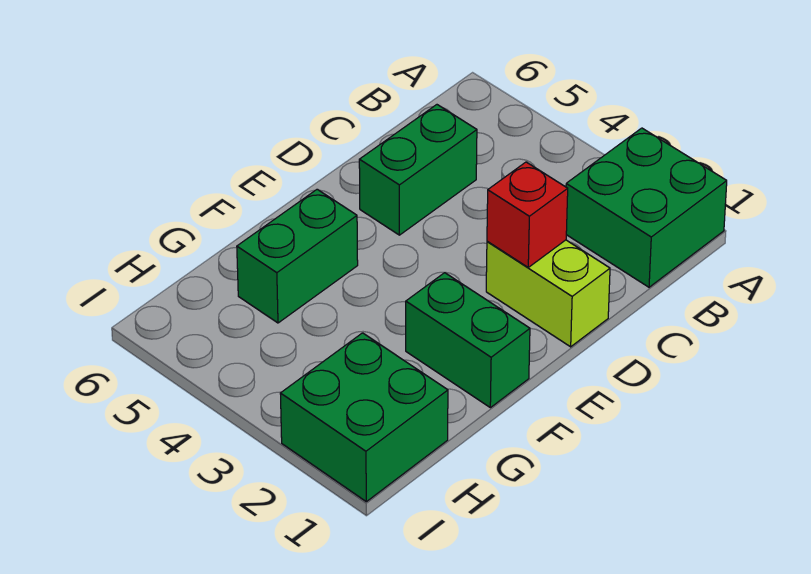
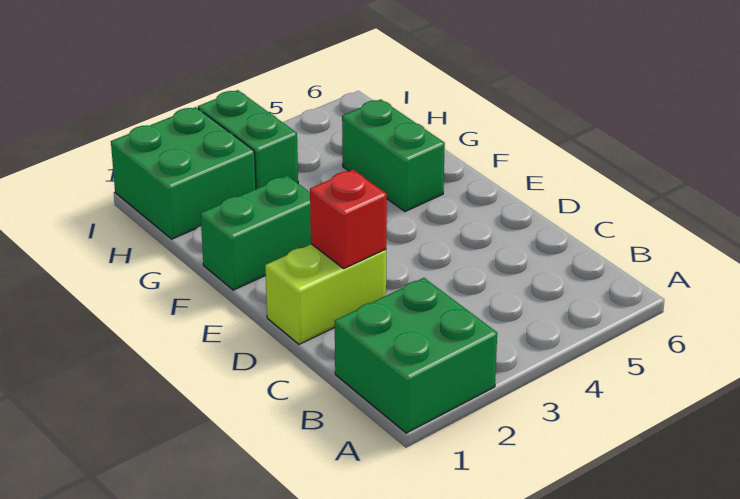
green 1x2 brick [359,105,477,235] -> green 1x2 brick moved to [198,90,298,189]

